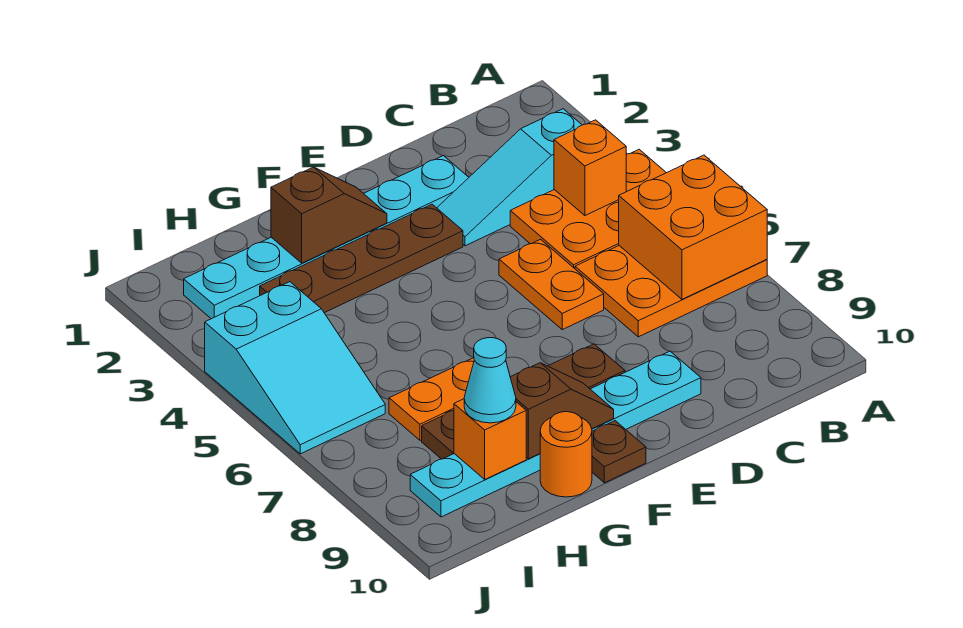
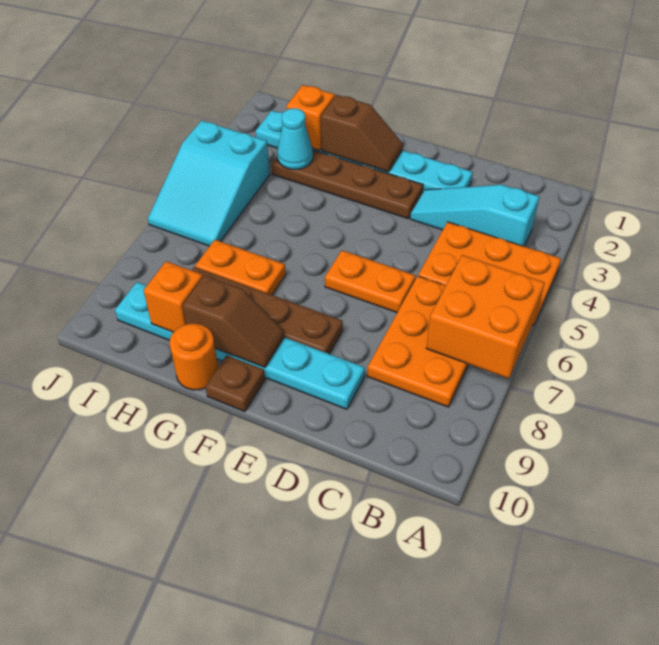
orange 2x3 plate [575,246,767,337] -> orange 2x3 plate turned to [367,276,469,407]
orange 1x1 brick [554,120,626,215] -> orange 1x1 brick moved to [287,85,335,150]
orange 1x2 plate [499,240,604,330] -> orange 1x2 plate turned to [325,250,416,312]
cyan 1x1 cone [464,338,516,423] -> cyan 1x1 cone moved to [277,108,313,169]

